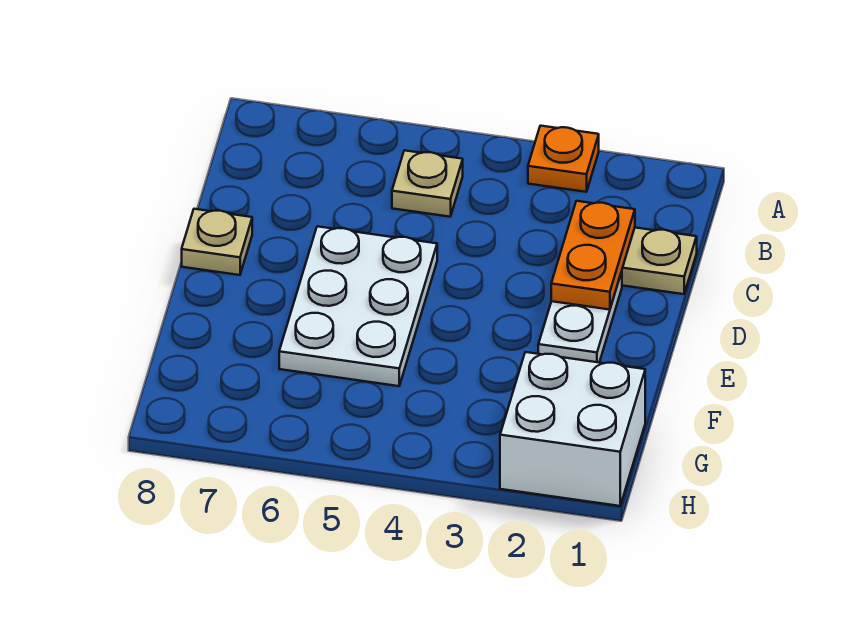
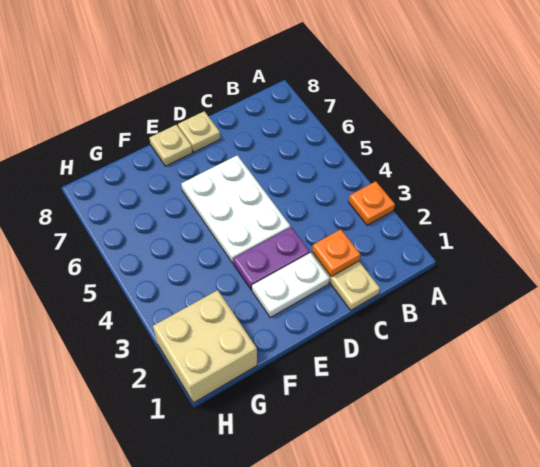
tan 1x1 plate [392,150,463,217] -> tan 1x1 plate moved to [149,125,193,166]
orange 1x2 plate [551,201,635,310] -> orange 1x1 plate [312,229,360,276]
none -> purple 1x2 plate [233,227,310,290]
white 2x3 plate [279,226,437,386] -> white 2x3 plate turned to [181,155,291,263]
white 2x2 brick [500,352,645,506] -> tan 2x2 brick [153,290,257,403]

